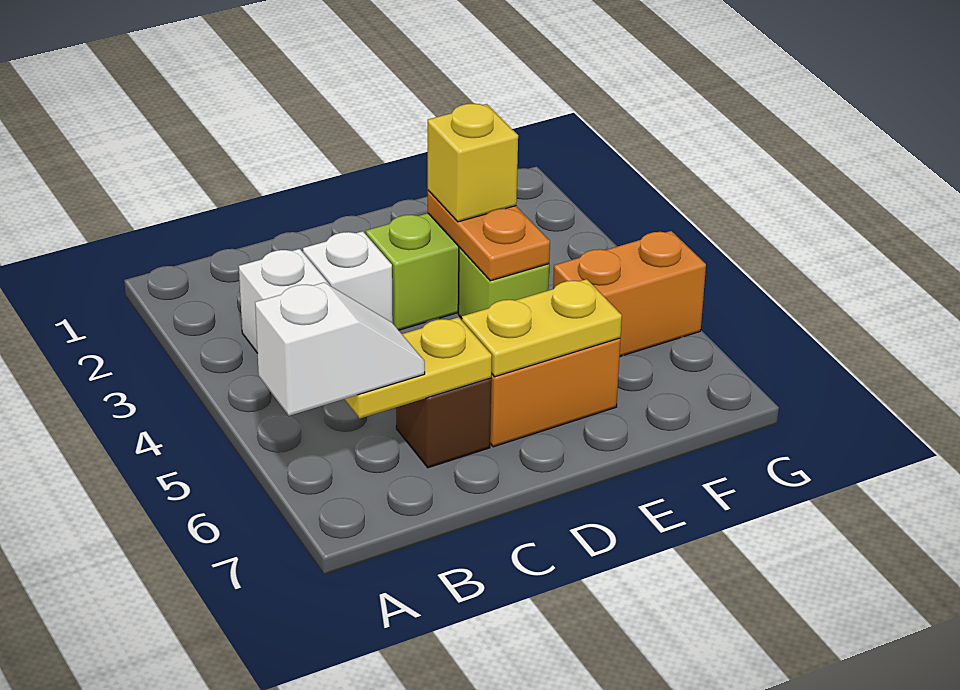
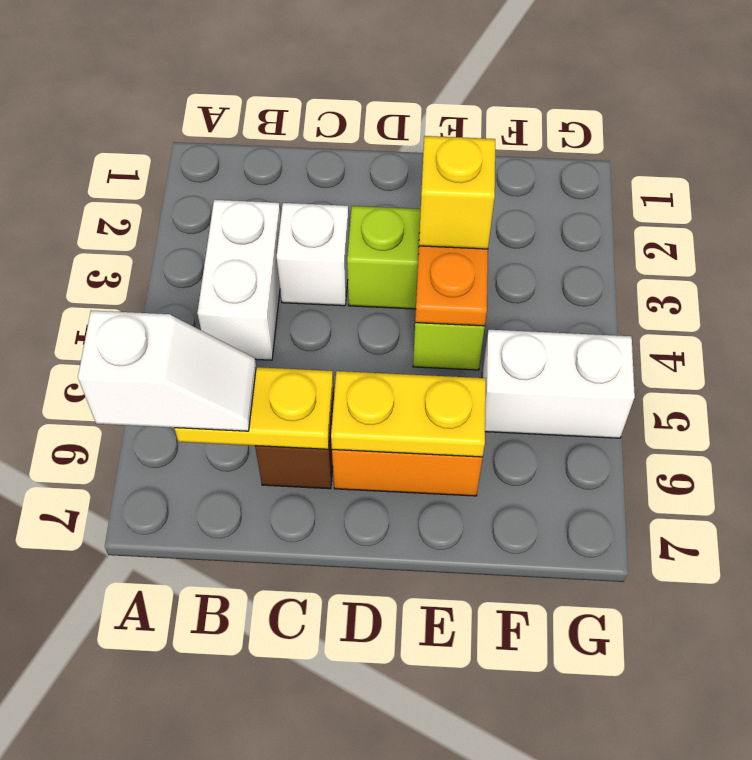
orange 1x2 brick [553,231,706,357] -> white 1x2 brick [482,330,635,438]

